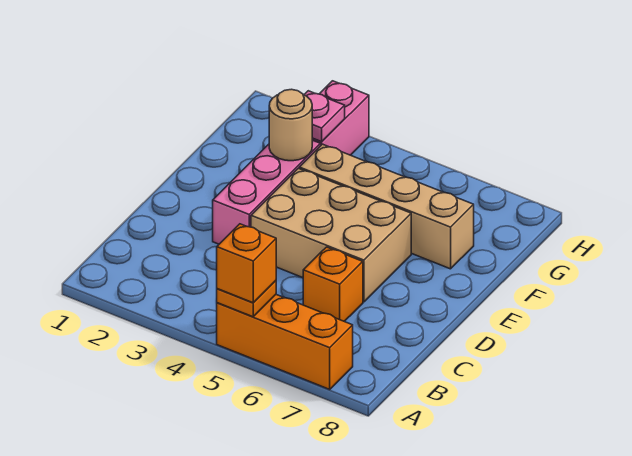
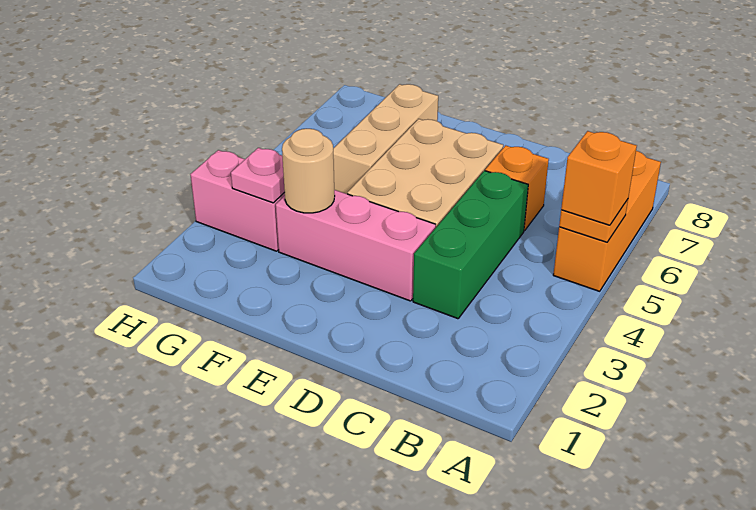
none -> green 1x3 brick [413,171,528,319]
tan 1x4 brick [299,144,474,269] -> tan 1x3 brick [333,84,438,194]

